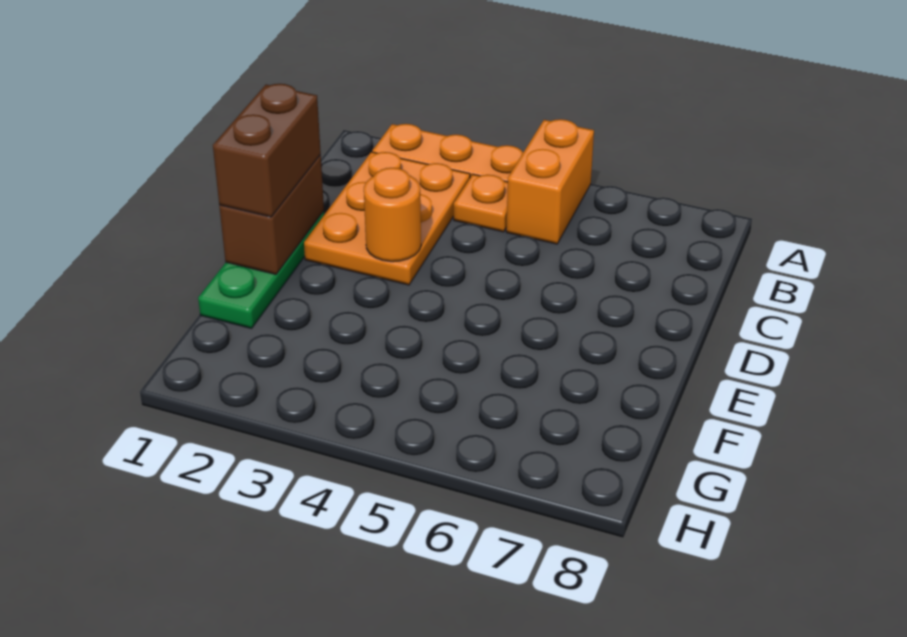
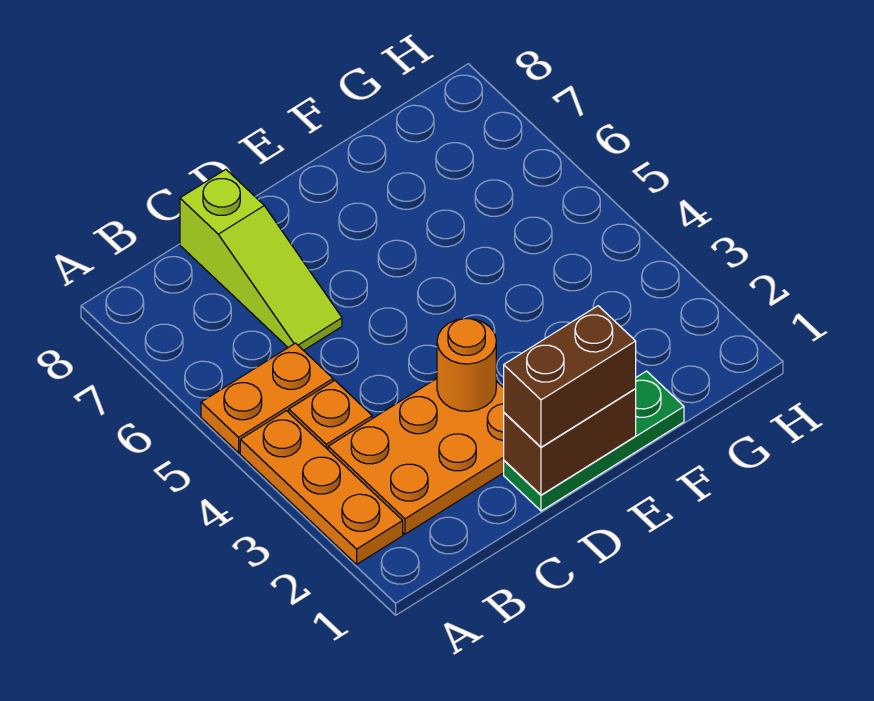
orange 1x2 brick [506,119,594,244] -> orange 1x2 plate [201,343,333,453]
none -> lime 1x3 slope [180,169,342,351]

